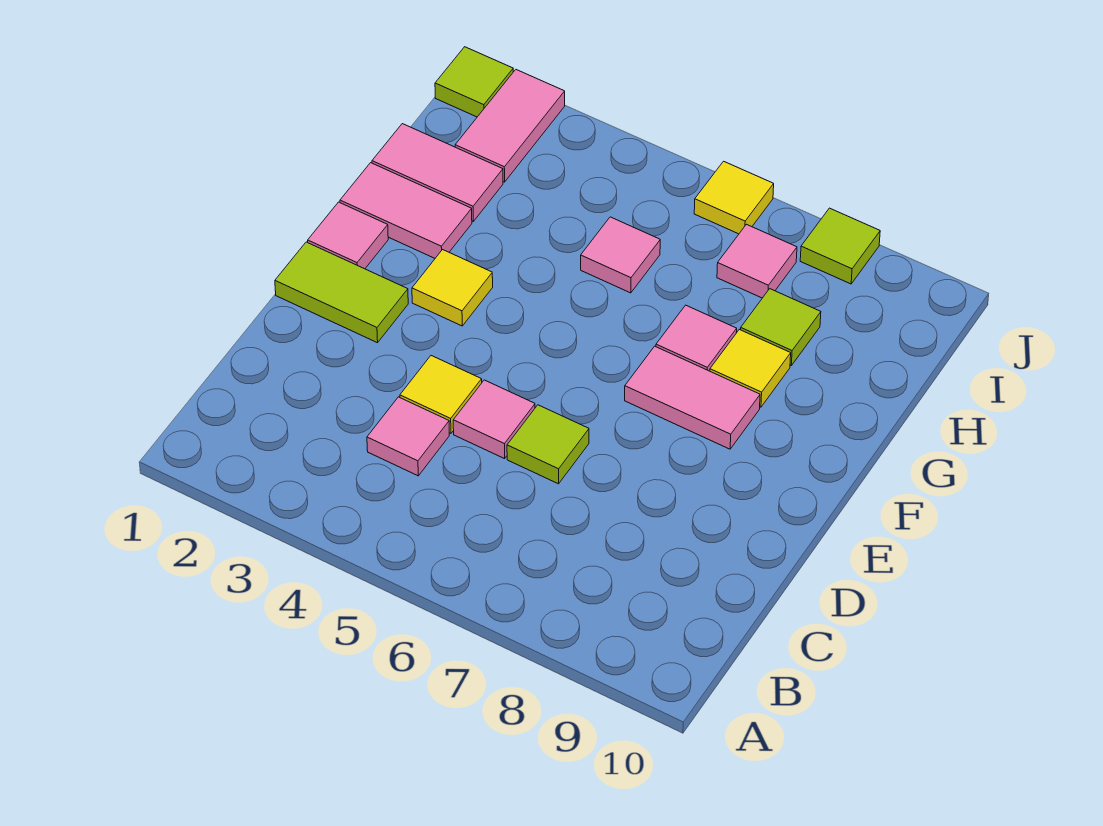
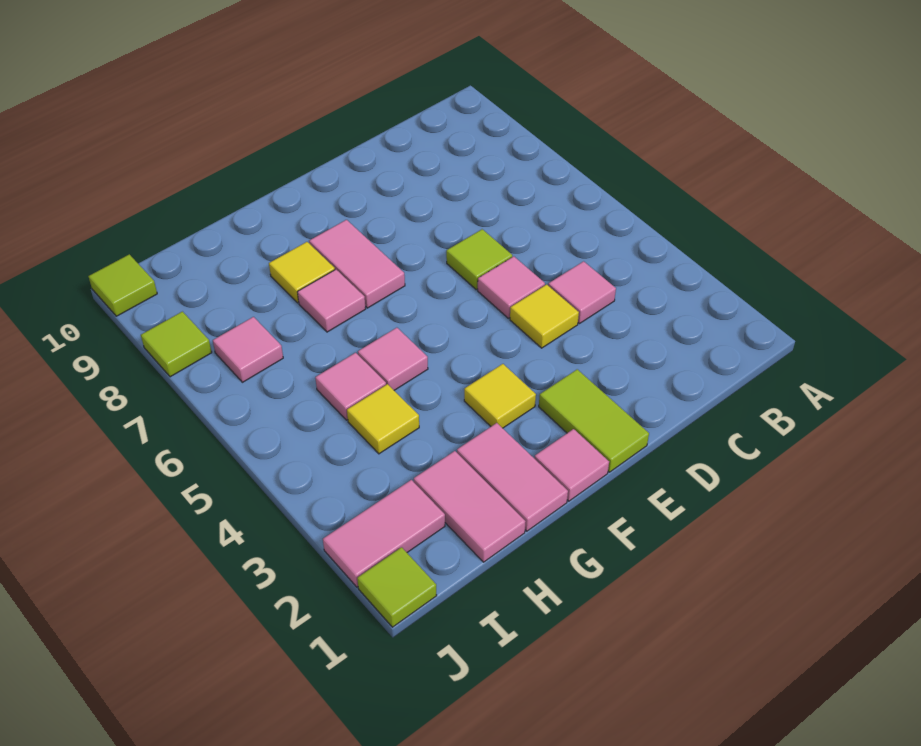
none -> pink 1x1 tile [358,328,428,390]
lime 1x1 tile [741,289,821,365] -> lime 1x1 tile moved to [88,254,157,316]
yellow 1x1 tile [694,161,774,234] -> yellow 1x1 tile moved to [347,384,419,454]

